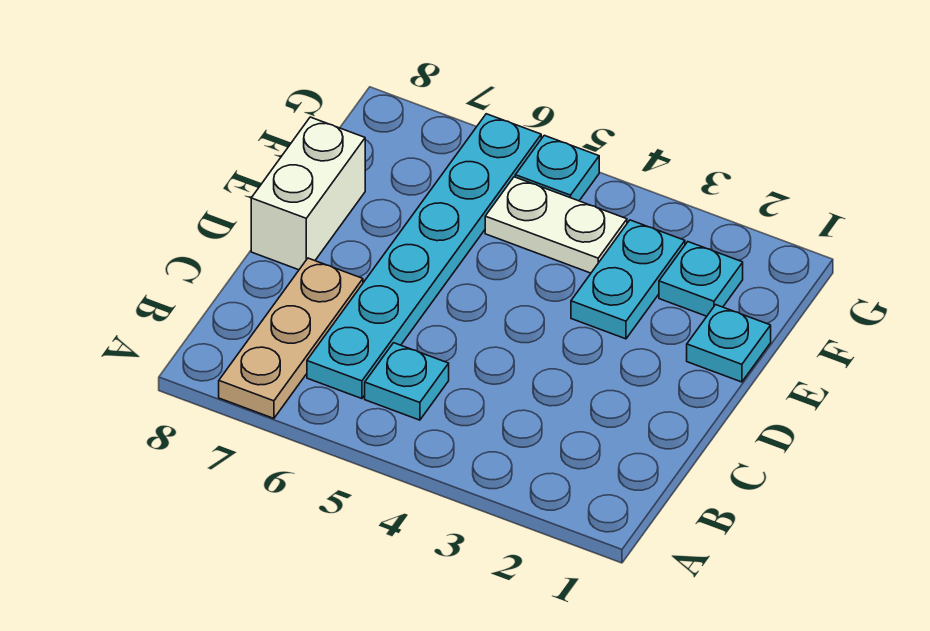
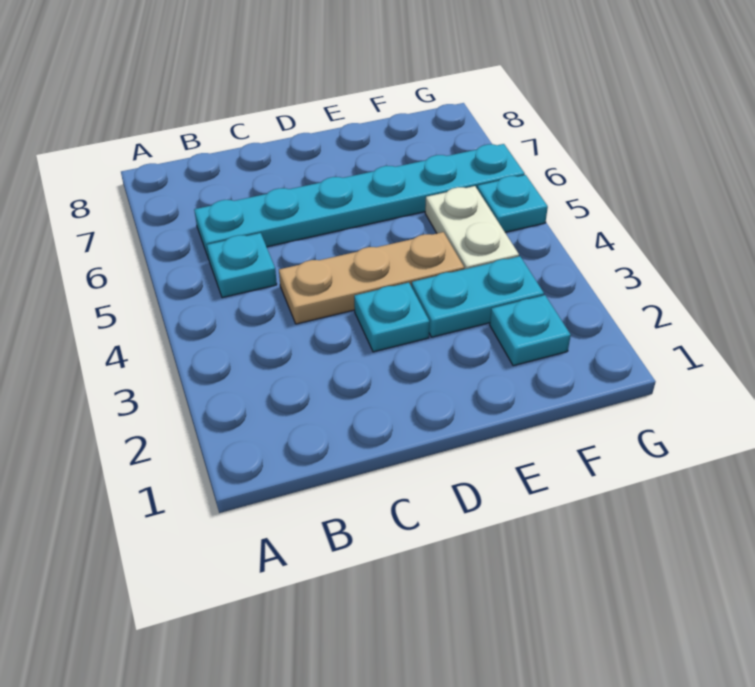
tan 1x3 plate [219,258,363,418] -> tan 1x3 plate moved to [279,232,464,324]
white 1x2 brick [251,117,365,270] -> none
cyan 1x1 plate [687,305,771,382] -> cyan 1x1 plate moved to [354,283,429,352]

